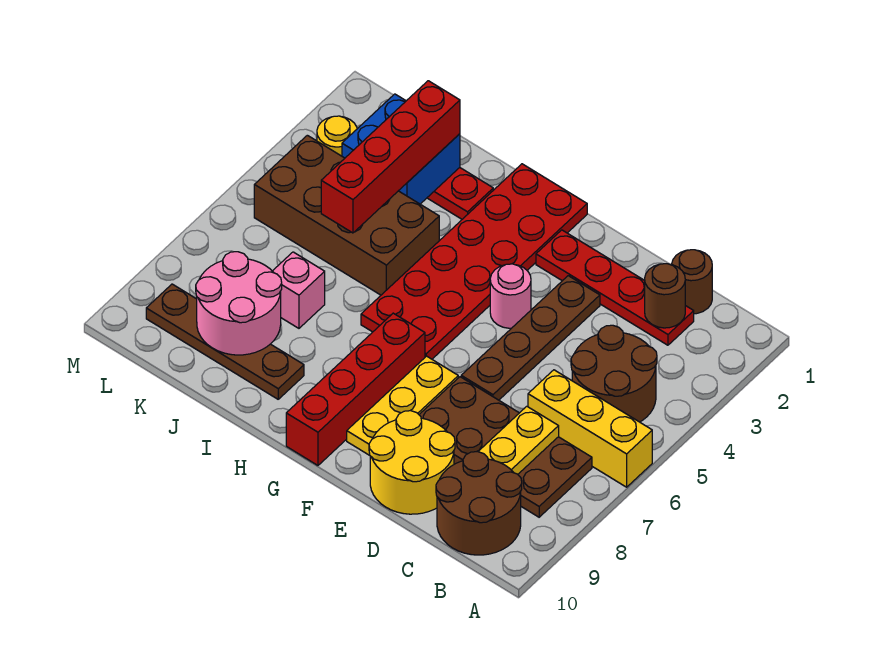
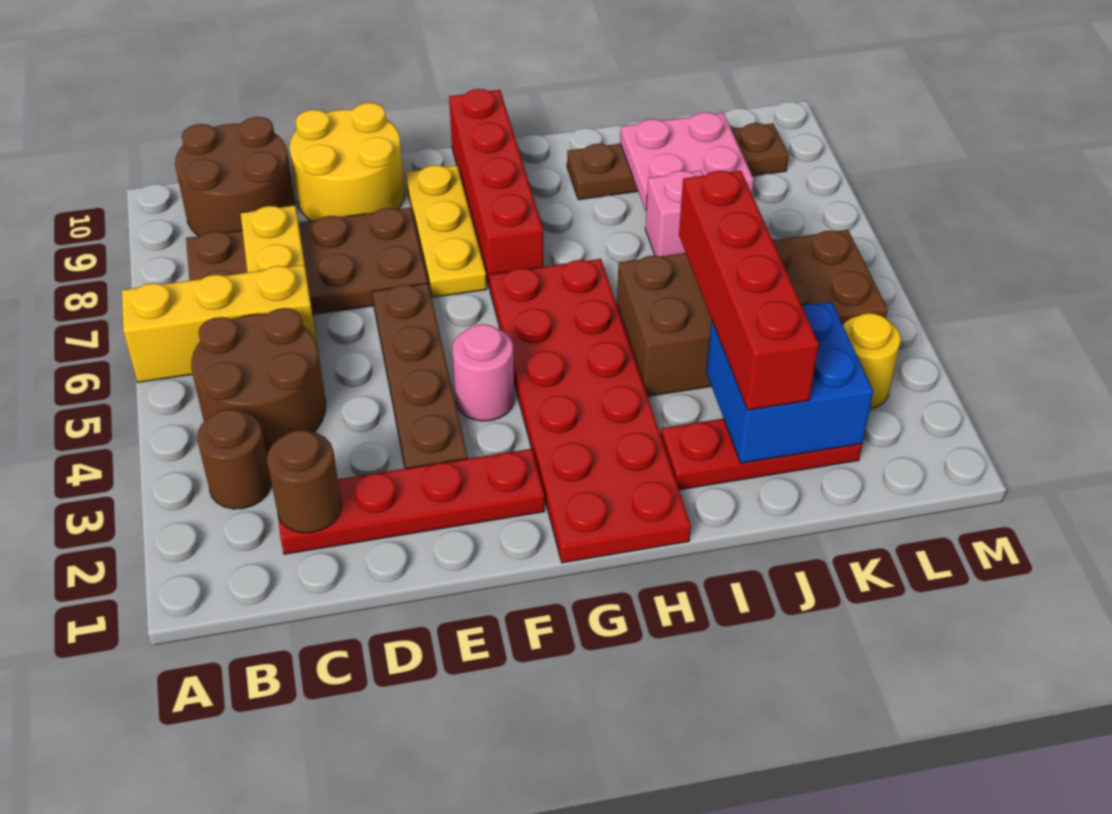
brown 1x1 round brick [672,250,712,314] -> brown 1x1 round brick moved to [197,409,271,509]
pink 2x2 round brick [196,252,282,355] -> pink 2x2 plate [620,112,754,210]

